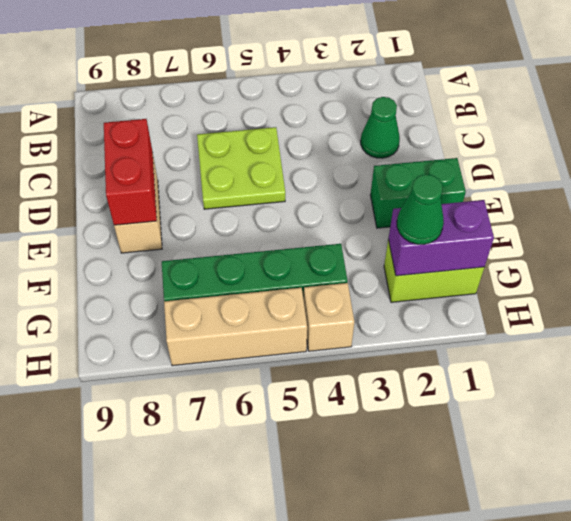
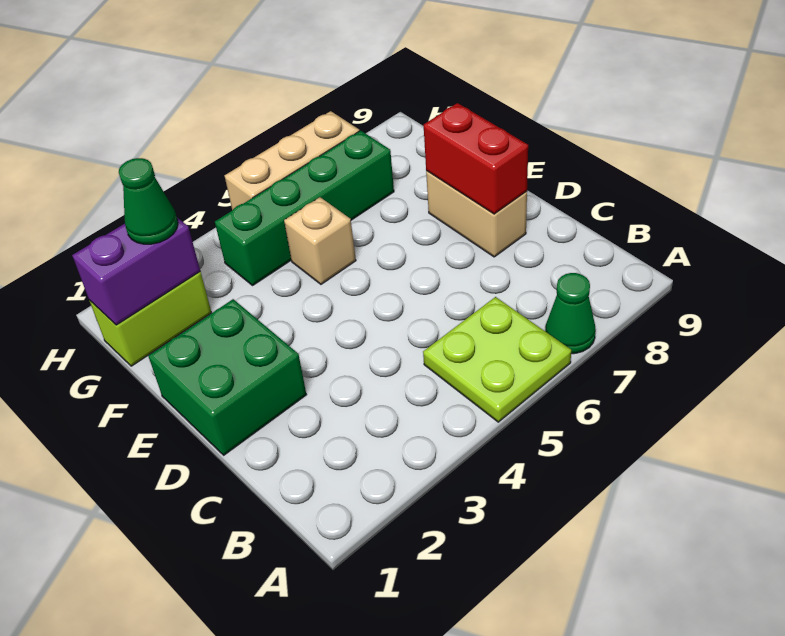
green 1x1 cone [361,97,400,158] -> green 1x1 cone moved to [545,273,596,354]
lime 2x2 plate [197,127,285,209] -> lime 2x2 plate moved to [423,297,571,422]
green 1x2 brick [370,158,466,228] -> green 2x2 brick [148,299,306,455]
tan 1x1 brick [304,283,354,351] -> tan 1x1 brick moved to [284,197,356,284]

